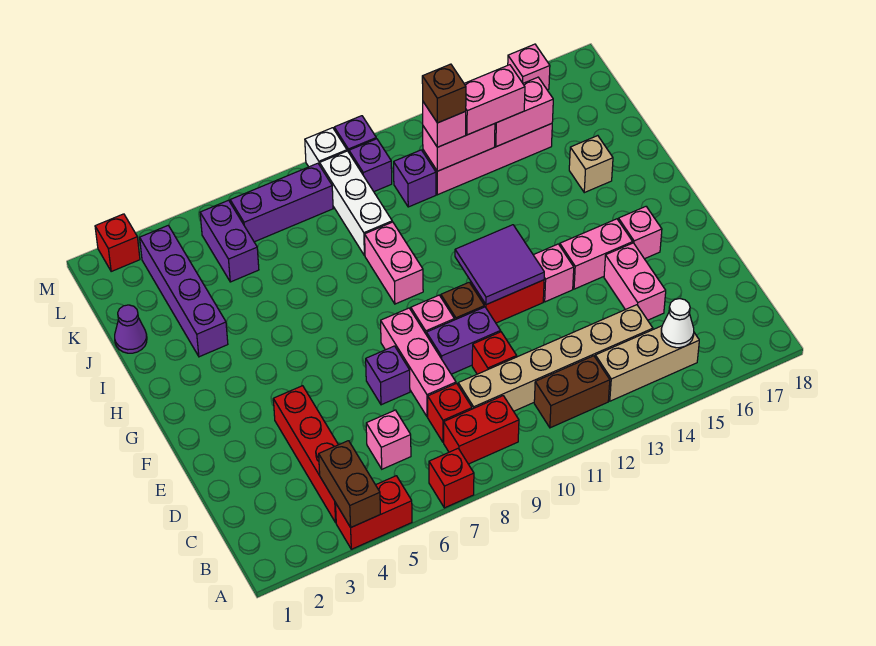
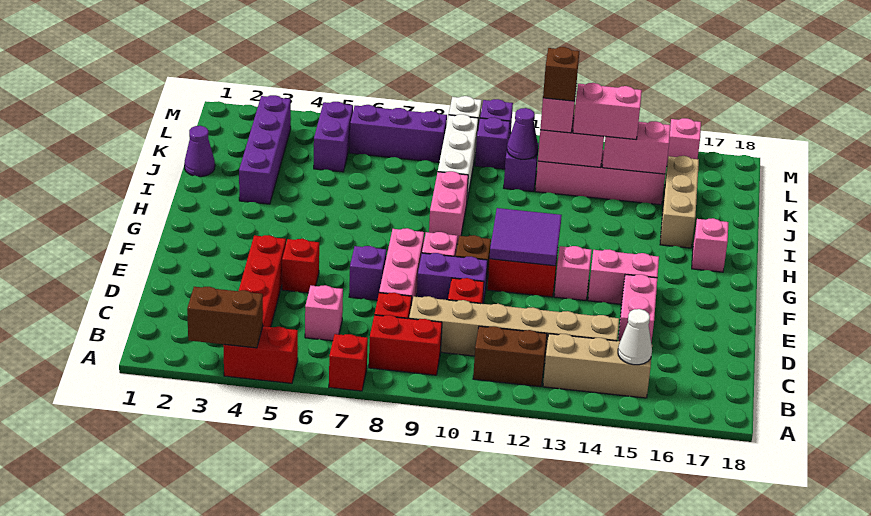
brown 1x2 brick [319,441,380,527] -> brown 1x2 brick turned to [187,287,263,348]
pink 1x1 brick [618,207,662,259] -> pink 1x1 brick moved to [692,218,728,272]
tan 1x1 brick [569,136,613,193] -> tan 1x3 brick [660,156,699,248]
none -> purple 1x1 cone [507,108,538,159]
red 1x1 brick [95,214,140,271] -> red 1x1 brick moved to [282,239,319,293]

